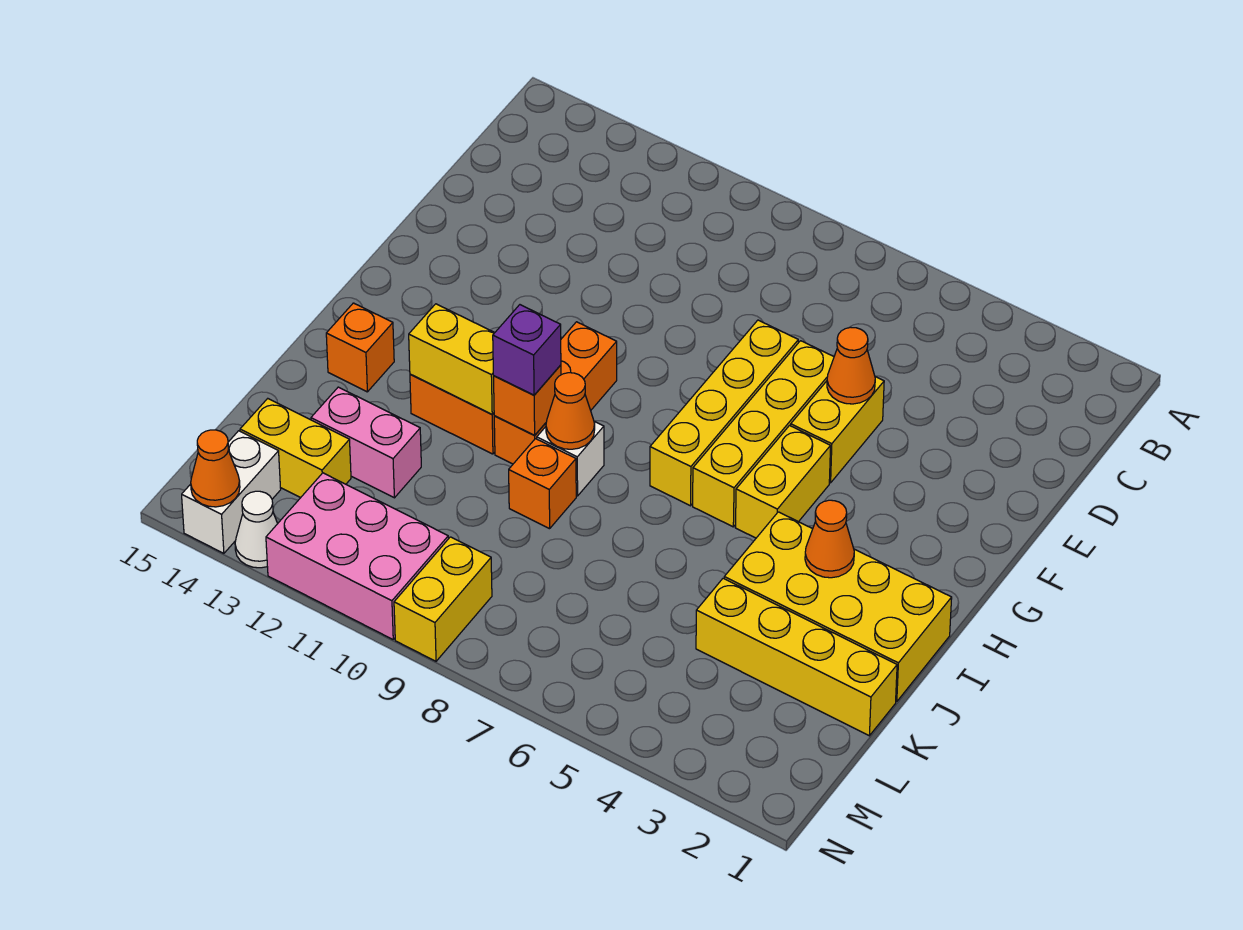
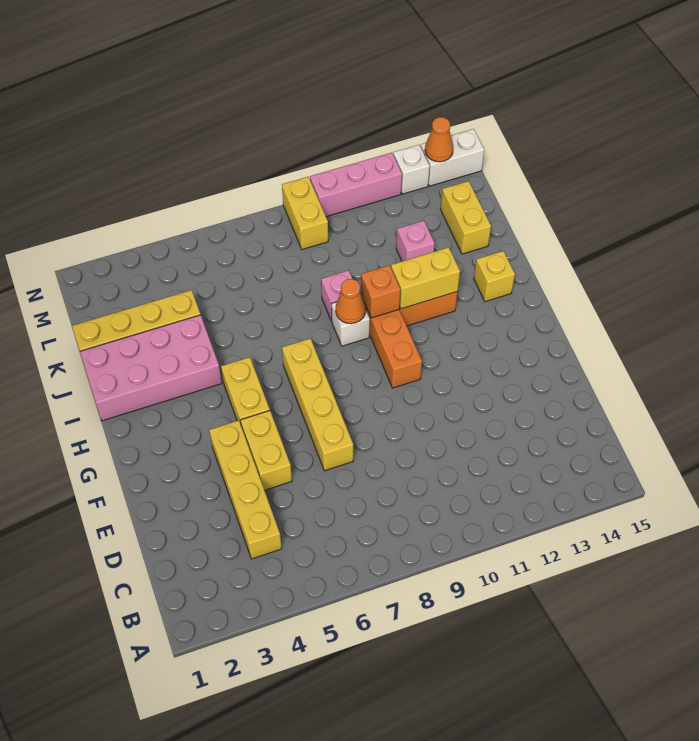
orange 1x1 cone [827,327,875,404] -> none
yellow 1x4 brick [693,341,834,527] -> yellow 1x4 brick moved to [209,420,282,559]
yellow 2x4 brick [724,512,952,702] -> pink 2x4 brick [80,315,222,421]
orange 1x1 cone [805,500,854,578] -> none
purple 1x1 brick [493,305,561,395] -> none
orange 1x1 brick [326,303,394,392] -> yellow 1x1 brick [474,251,515,302]
orange 1x1 brick [509,439,576,529] -> pink 1x1 brick [321,270,353,321]
pink 1x2 brick [311,387,421,498] -> pink 1x1 brick [396,221,435,261]
yellow 1x2 brick [240,399,351,498] -> yellow 1x2 brick turned to [441,181,491,254]
pink 2x3 brick [266,473,448,639] -> pink 1x3 brick [310,153,402,217]
white 1x2 brick [182,431,281,553] -> white 1x2 brick turned to [421,129,484,186]
white 1x1 cone [235,491,278,568] -> white 1x1 brick [393,145,430,194]

